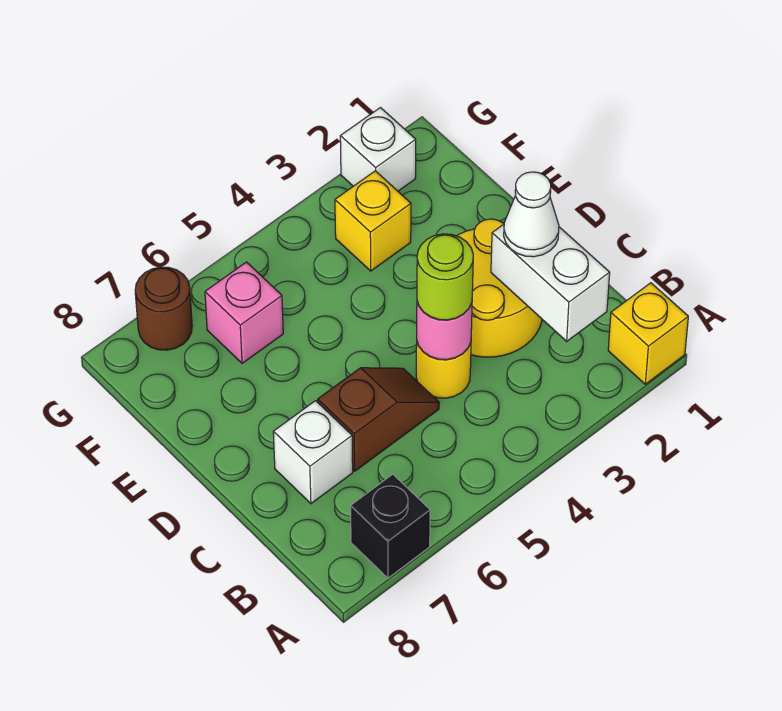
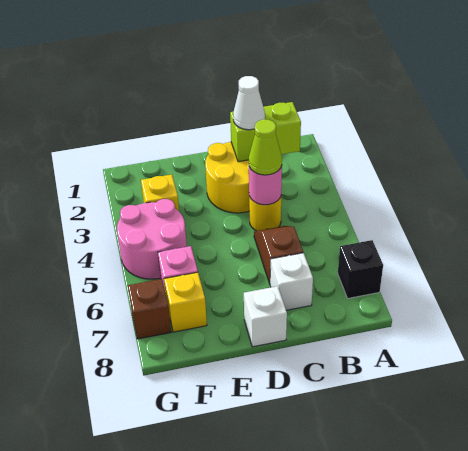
yellow 1x1 brick [608,283,688,384] -> yellow 1x1 brick moved to [164,272,207,332]
white 1x2 brick [491,224,610,341] -> lime 1x2 brick [230,102,301,162]
lime 1x1 round brick [417,234,473,320] -> lime 1x1 cone [249,119,282,175]
none -> pink 2x2 round brick [117,199,187,279]
white 1x1 brick [340,108,416,191] -> white 1x1 brick moved to [244,286,287,347]
brown 1x1 round brick [135,267,192,350] -> brown 1x1 brick [128,279,171,339]

